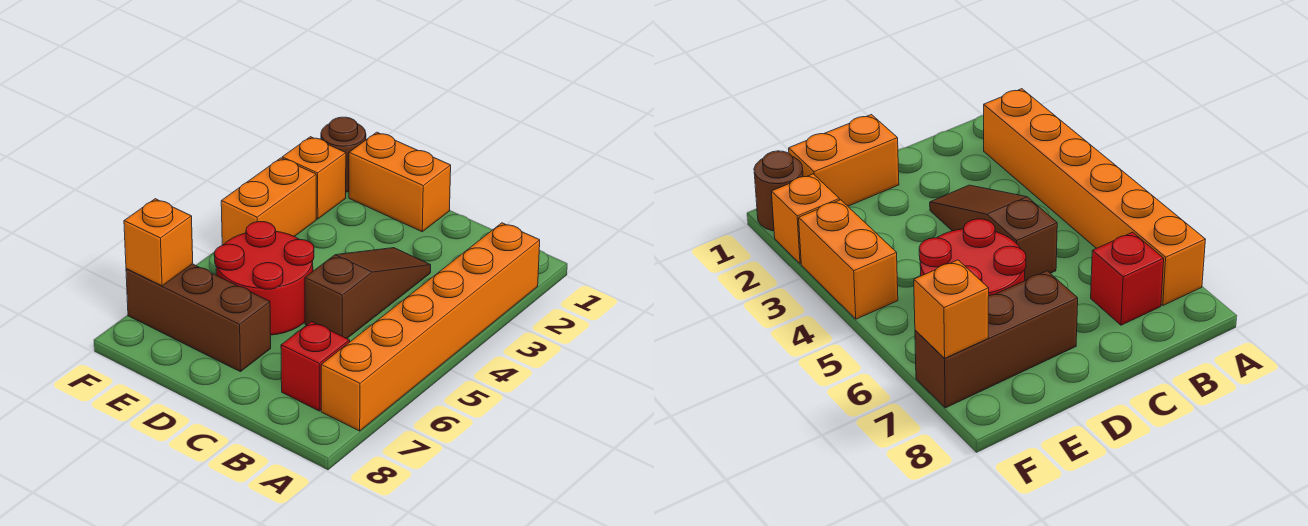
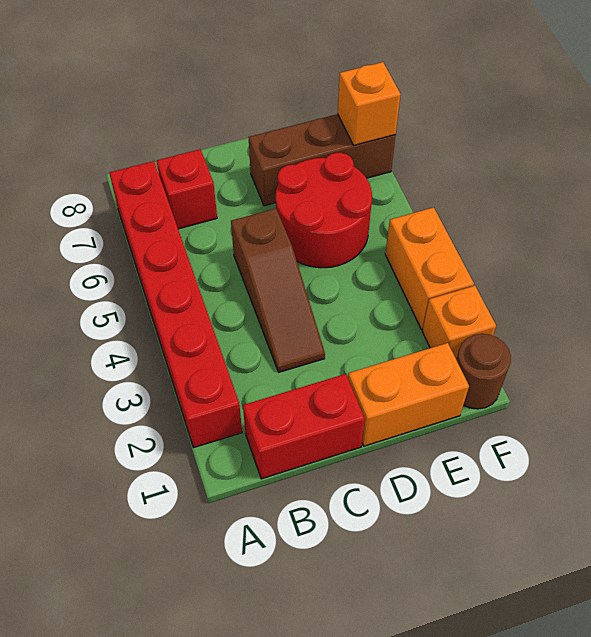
orange 1x6 brick [321,223,540,431] -> red 1x6 brick [109,161,242,447]
none -> red 1x2 brick [243,374,365,479]

